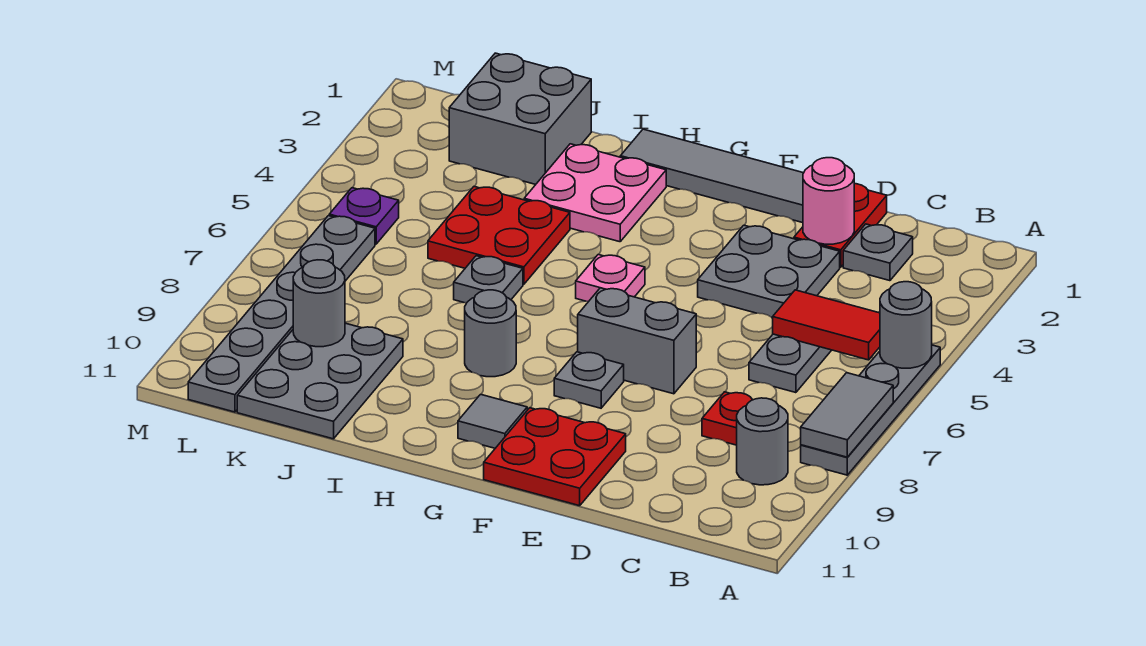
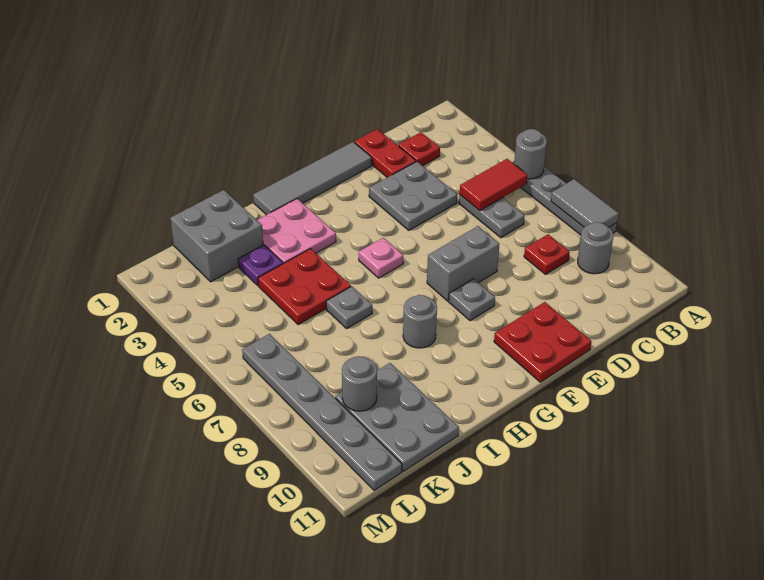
grey 1x1 plate [843,224,913,281] -> red 1x1 plate [398,132,440,166]
pink 1x1 round brick [803,158,854,244] -> none
grey 1x1 tile [458,394,527,448] -> none
purple 1x1 plate [329,188,399,244] -> purple 1x1 plate moved to [238,245,283,285]

